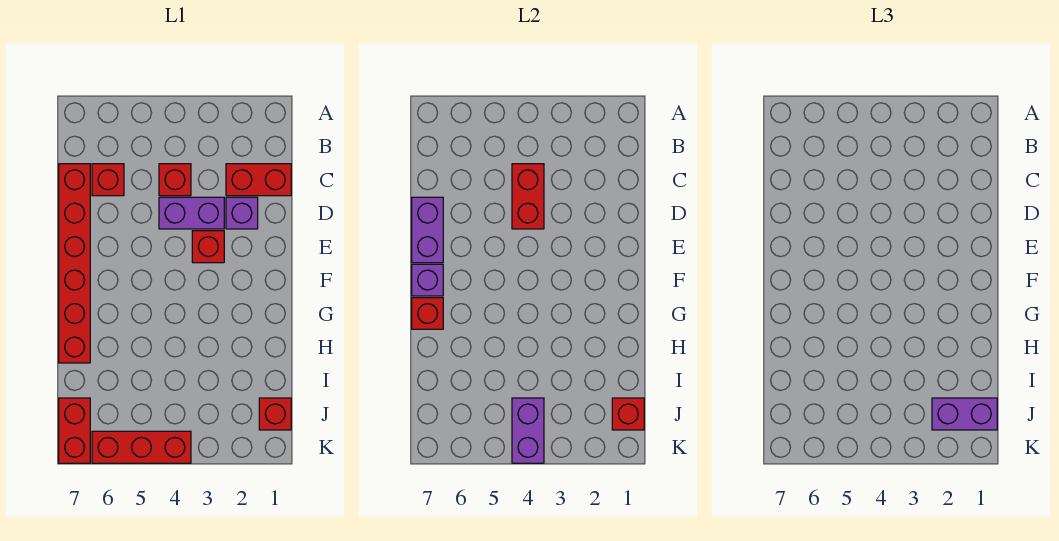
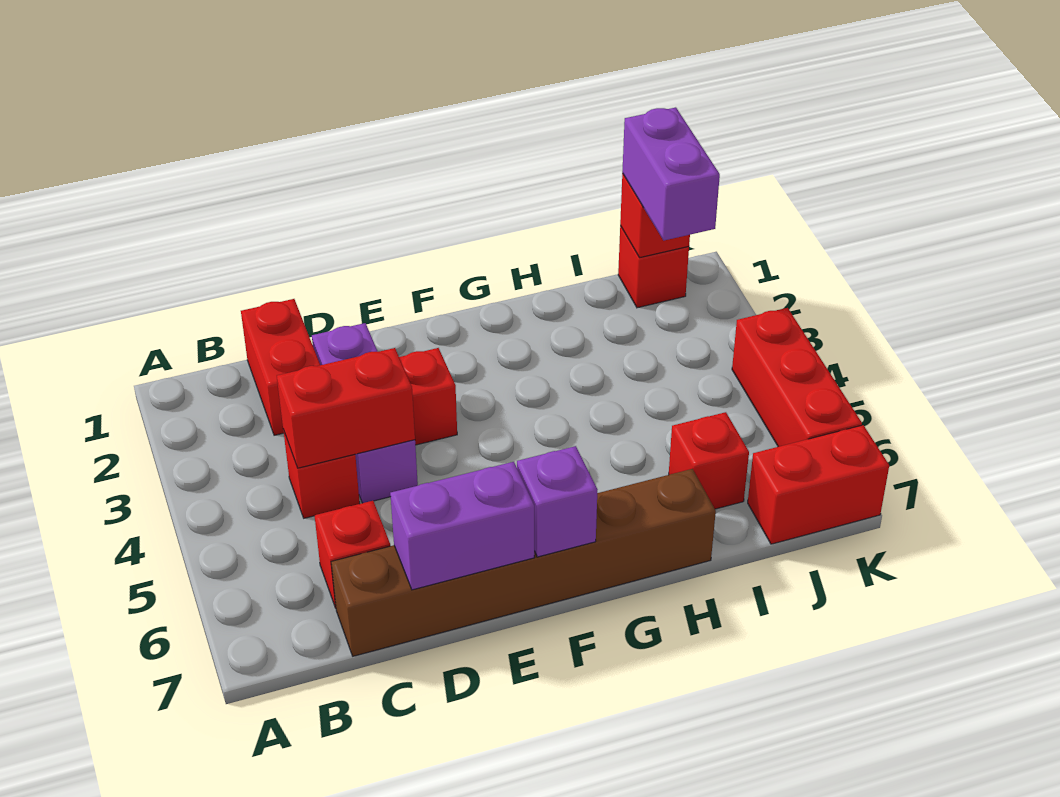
red 1x6 brick [59,164,90,363] -> brown 1x6 brick [331,469,716,656]
red 1x1 brick [412,298,443,329] -> red 1x1 brick moved to [669,412,749,509]
purple 1x2 brick [512,398,544,463] -> none

